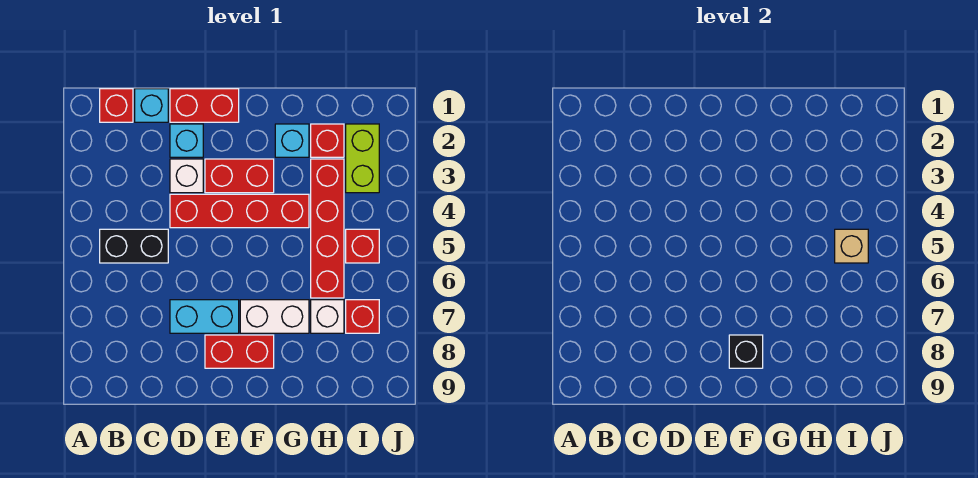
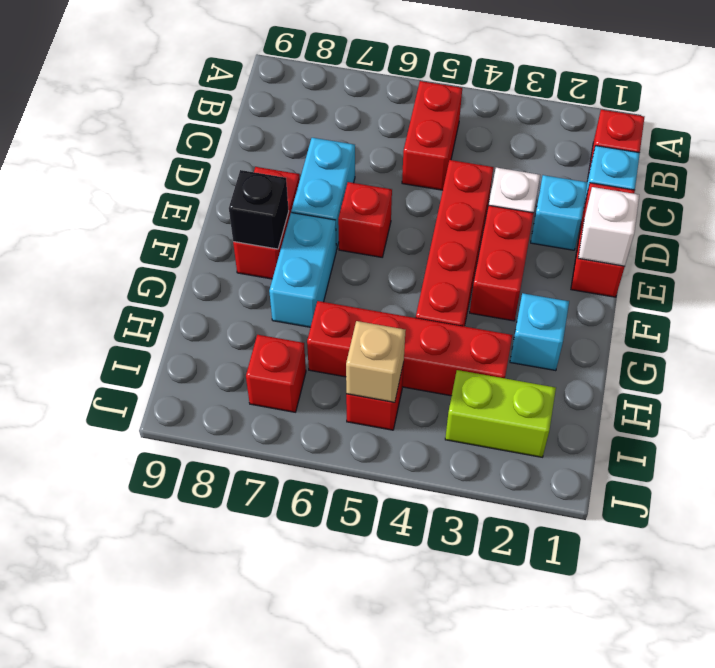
black 1x2 brick [100,229,168,263] -> red 1x2 brick [402,81,462,190]
white 1x2 brick [240,300,309,333] -> cyan 1x2 brick [269,212,337,327]
red 1x1 brick [311,124,344,157] -> red 1x1 brick moved to [338,182,392,257]
white 1x1 brick [311,300,344,333] -> white 1x1 brick moved to [578,187,639,267]

